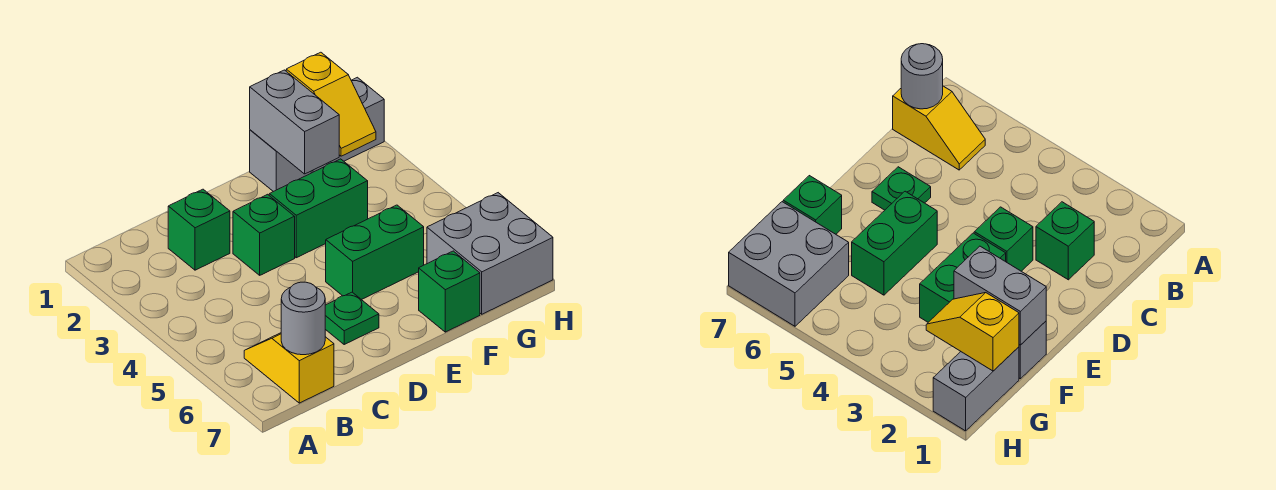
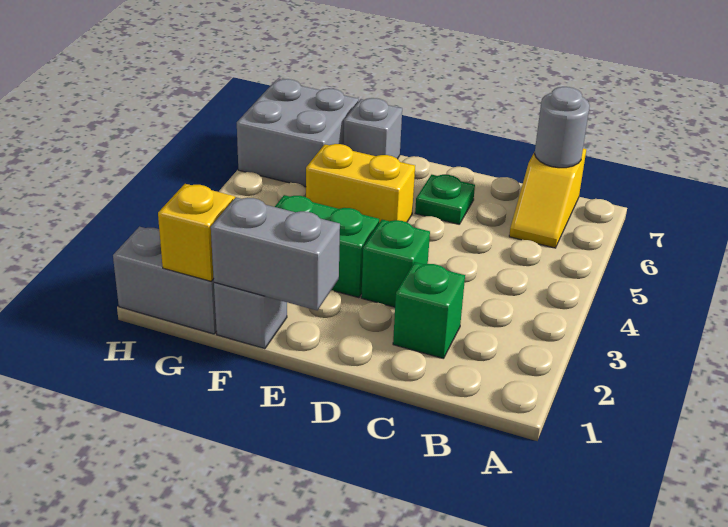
green 1x2 brick [326,205,424,300] -> yellow 1x2 brick [306,144,415,223]
grey 1x2 brick [250,70,339,174] -> grey 1x2 brick turned to [211,197,340,310]
green 1x1 brick [419,251,480,332] -> grey 1x1 brick [343,98,402,159]

